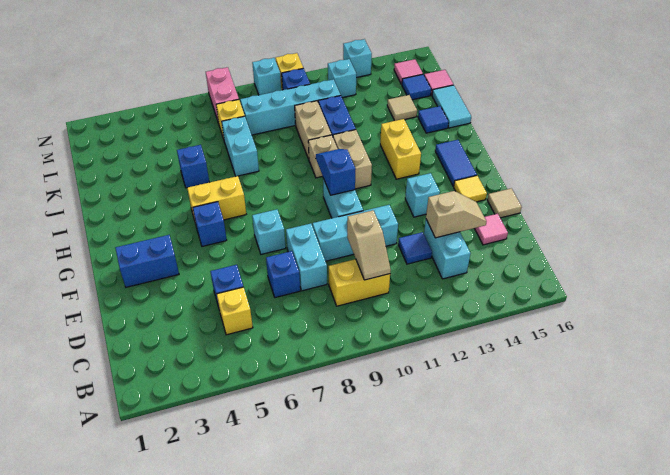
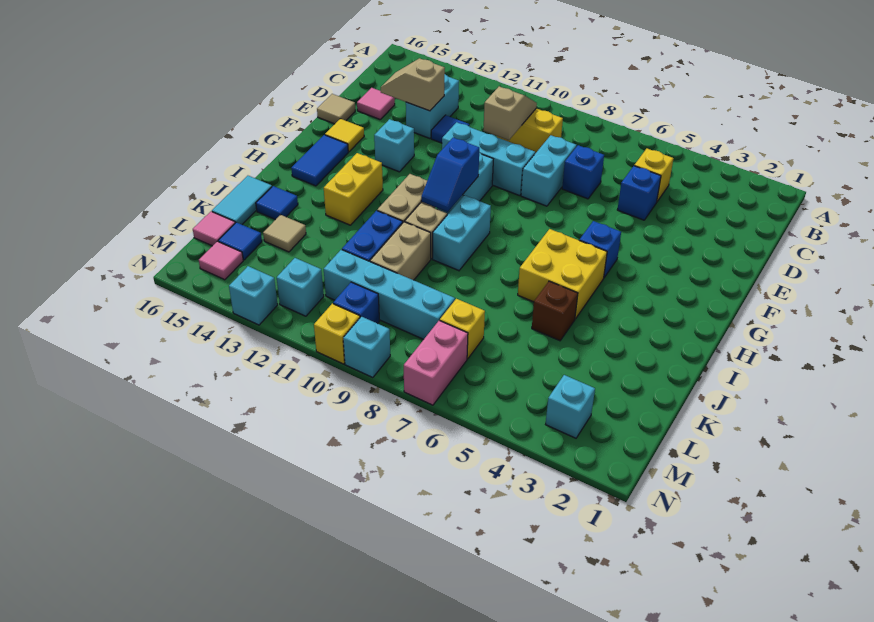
blue 1x2 brick [115,235,179,287] -> none
cyan 1x1 brick [252,209,286,254] -> cyan 1x1 brick moved to [546,375,595,438]
yellow 1x2 brick [187,176,246,224] -> yellow 2x2 brick [518,229,607,319]
blue 1x1 brick [177,145,209,188] -> brown 1x1 brick [532,281,578,341]
cyan 1x2 brick [222,116,259,176] -> cyan 1x2 brick moved to [433,195,491,271]

